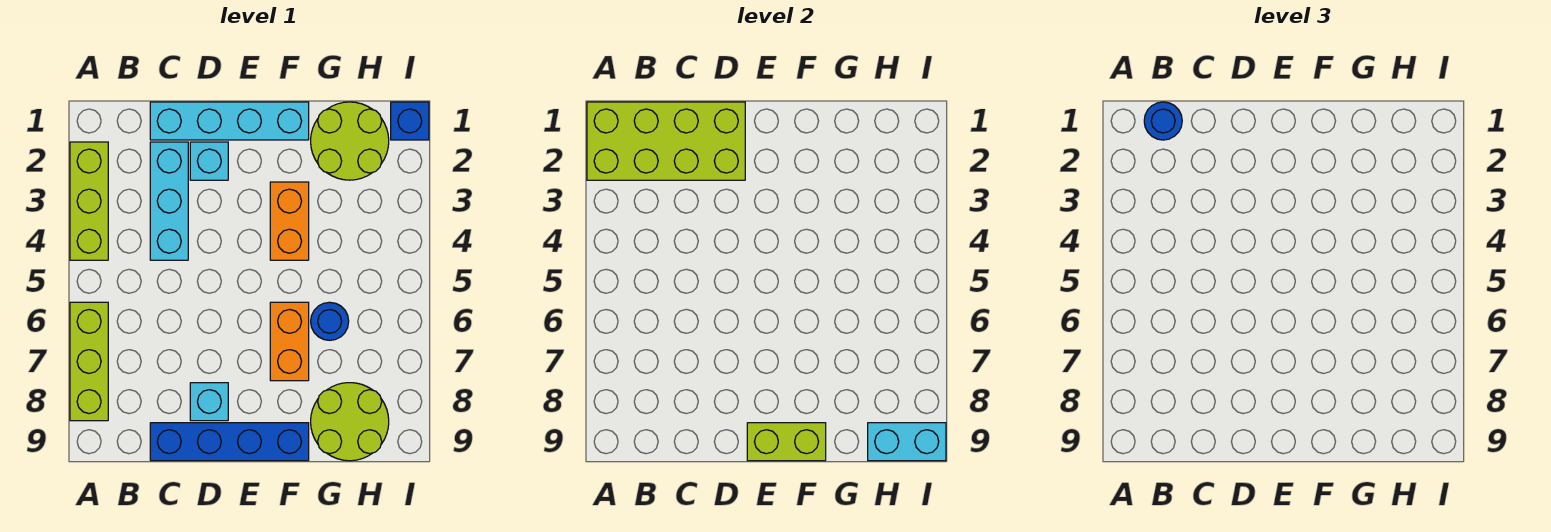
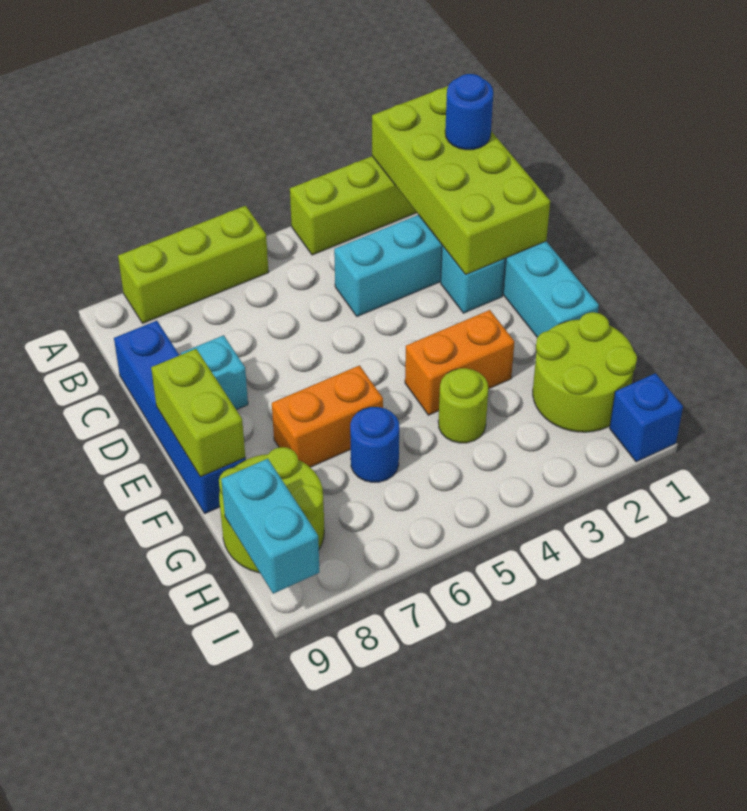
none -> lime 1x1 round brick [438,368,488,443]

